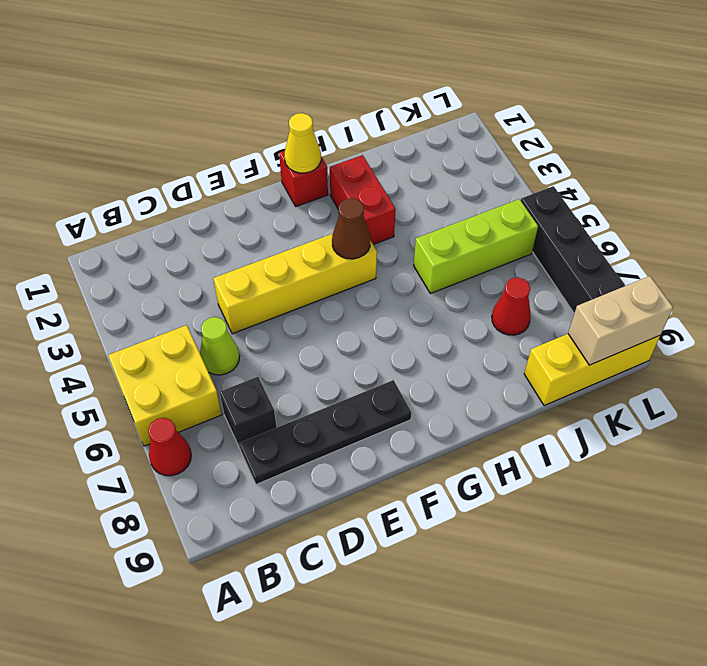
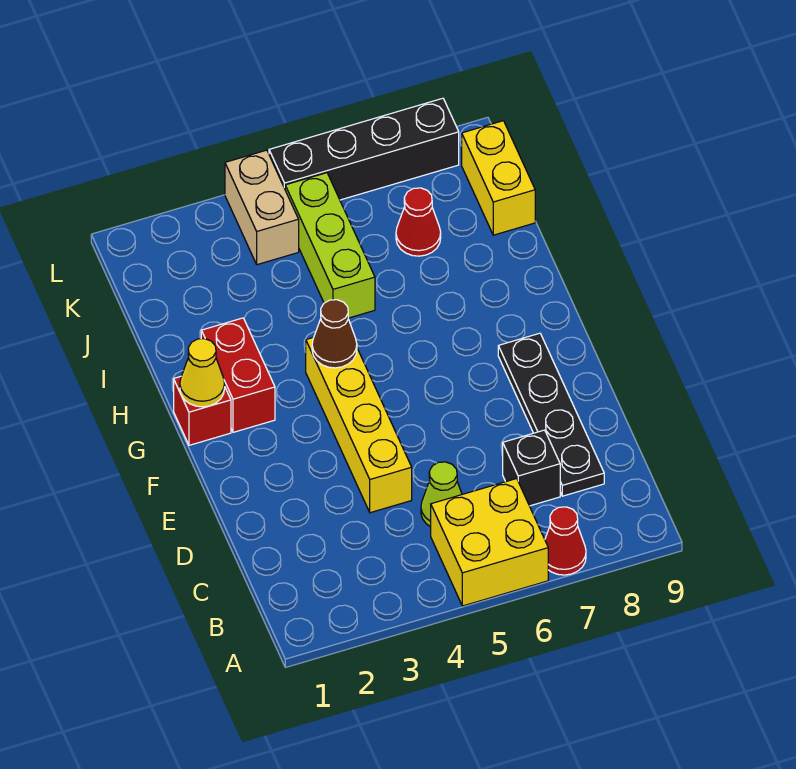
red 1x2 brick [330,155,396,245] -> red 1x2 brick turned to [201,318,275,432]
yellow 1x3 brick [524,334,660,406] -> yellow 1x2 brick [462,121,535,235]
tan 1x2 brick [568,276,673,365] -> tan 1x2 brick moved to [225,150,299,265]

